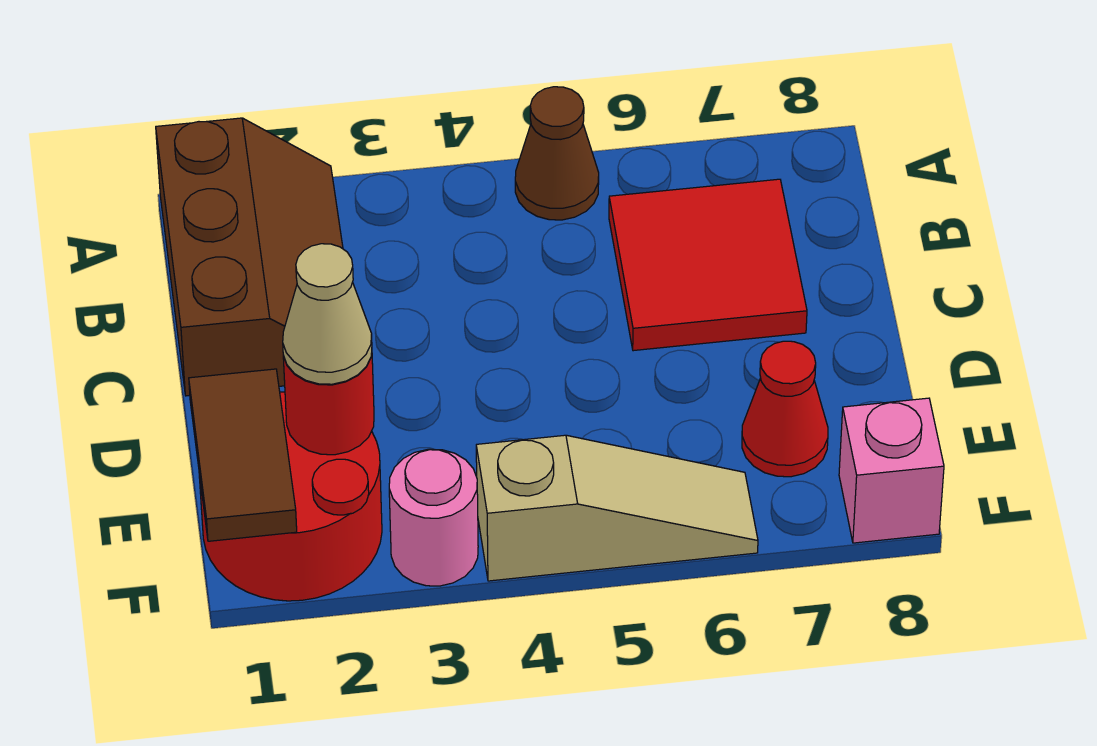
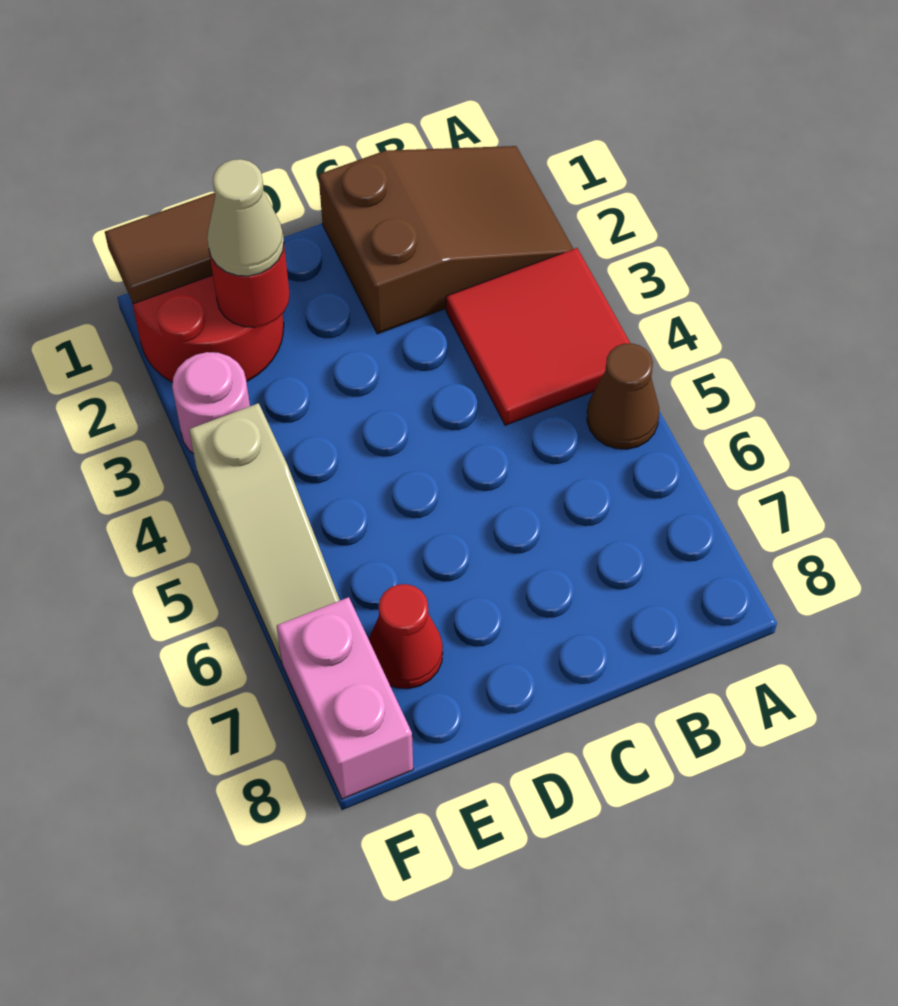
brown 2x3 slope [156,118,343,396] -> brown 2x3 slope turned to [319,146,573,334]
red 2x2 tile [609,179,807,351] -> red 2x2 tile moved to [446,248,630,425]
pink 1x1 brick [839,398,944,543] -> pink 1x2 brick [277,597,413,799]

